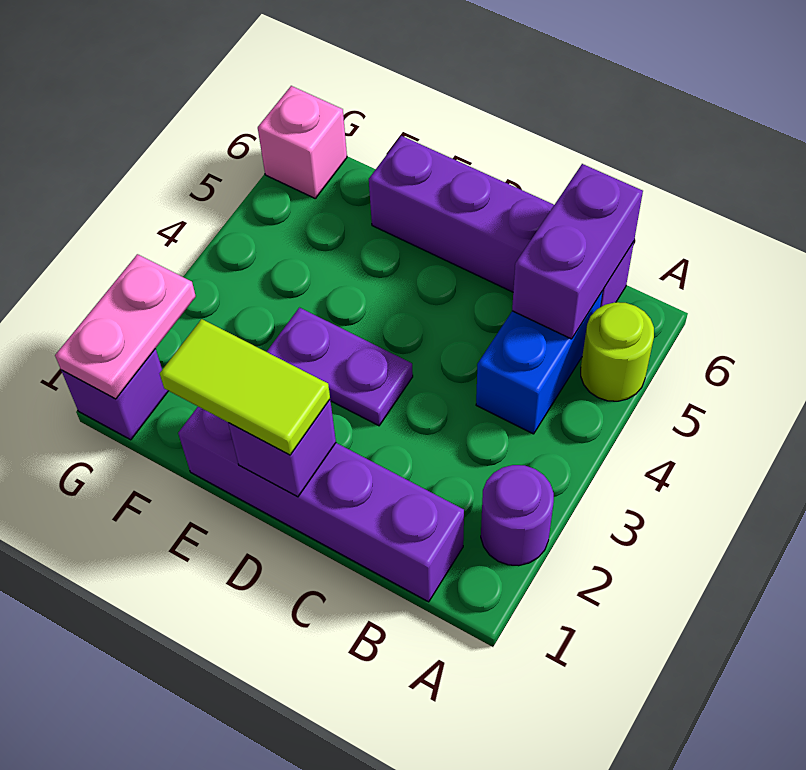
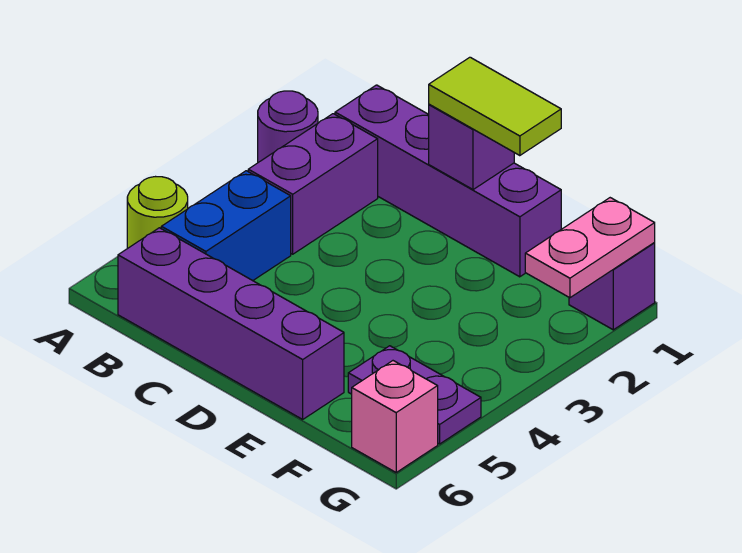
purple 1x2 brick [512,164,643,339] -> purple 1x2 brick moved to [248,114,378,254]
purple 1x2 plate [267,308,413,426] -> purple 1x2 plate moved to [348,346,481,444]

